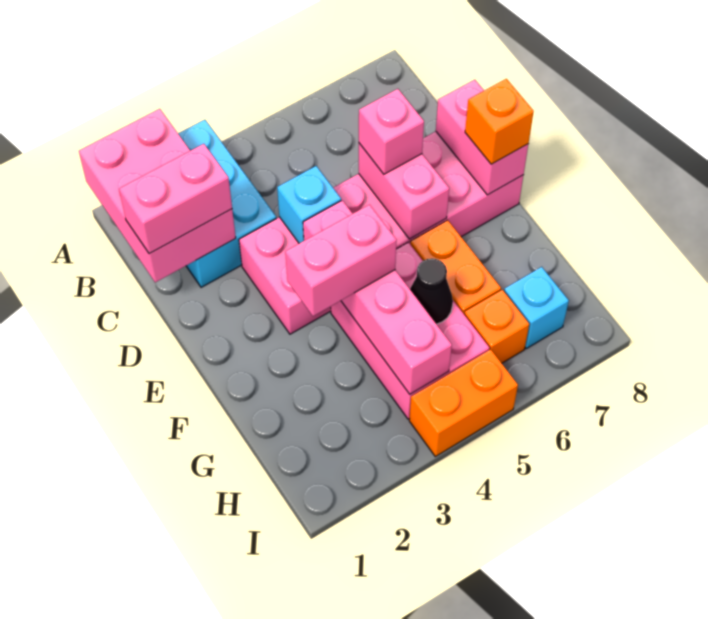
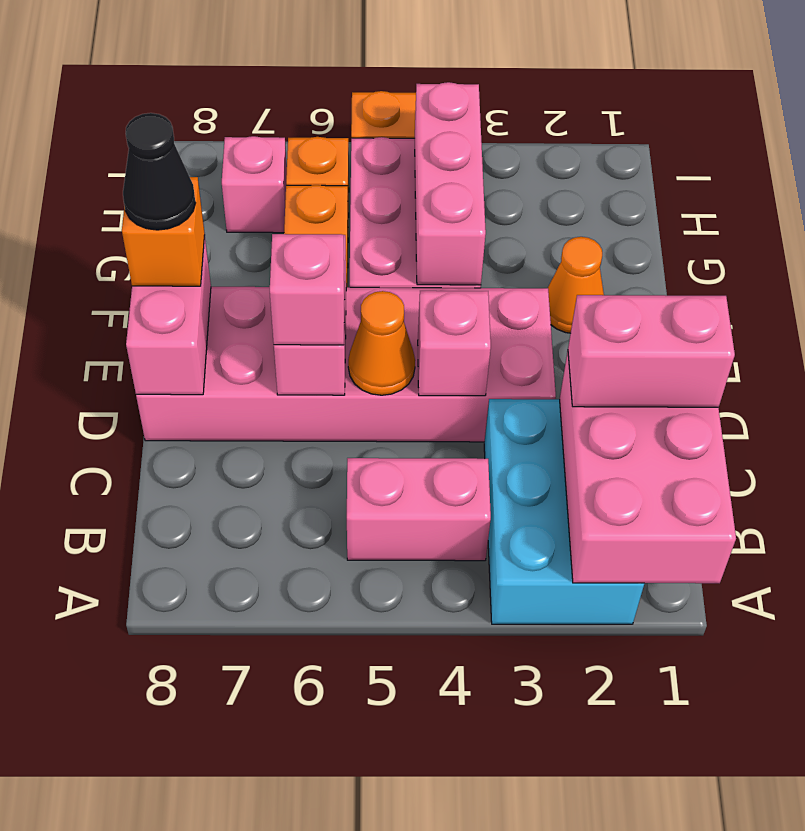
cyan 1x1 brick [277,166,341,243] -> pink 1x1 brick [418,291,491,396]
none -> orange 1x1 cone [348,291,415,395]
pink 1x4 brick [303,200,452,394] -> pink 1x3 brick [415,82,486,285]
none -> orange 1x1 cone [548,237,604,333]
pink 1x2 brick [285,205,396,316] -> pink 1x2 brick moved to [347,458,491,561]
black 1x1 cone [410,258,453,324] -> black 1x1 cone moved to [123,113,196,230]
cyan 1x1 brick [504,267,569,348] -> pink 1x1 brick [222,136,287,233]

